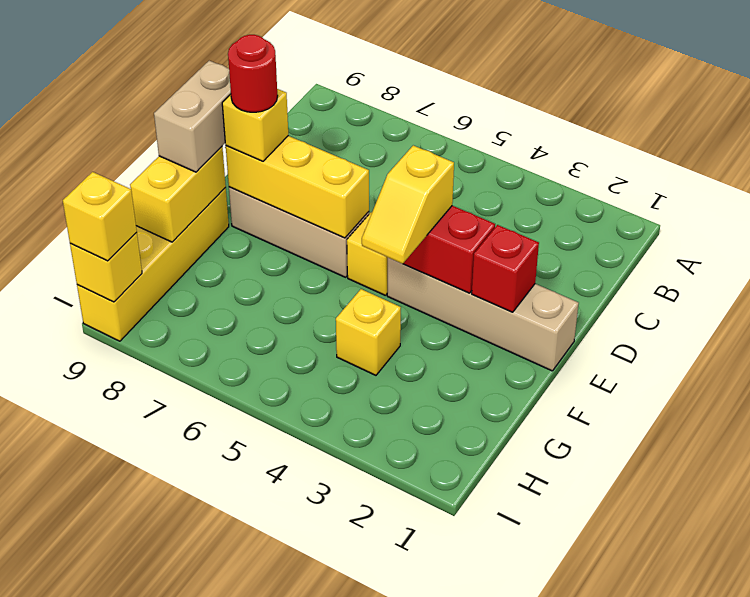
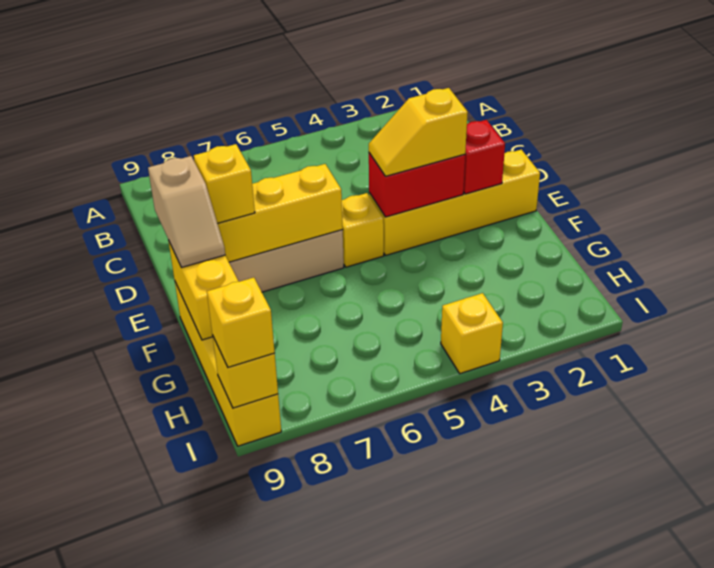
tan 1x4 brick [387,258,579,371] -> yellow 1x4 brick [369,150,540,255]
yellow 1x2 slope [362,145,454,264] -> yellow 1x2 slope turned to [369,88,468,176]
red 1x1 round brick [228,35,278,112] -> none
tan 1x2 brick [154,61,231,172] -> tan 1x2 slope [148,156,225,268]
yellow 1x1 brick [336,289,401,375] -> yellow 1x1 brick moved to [441,293,503,374]

